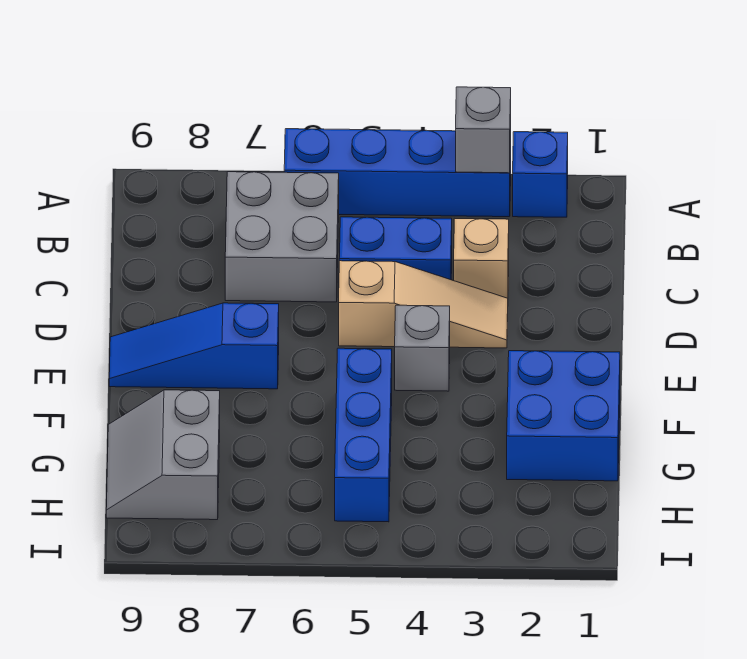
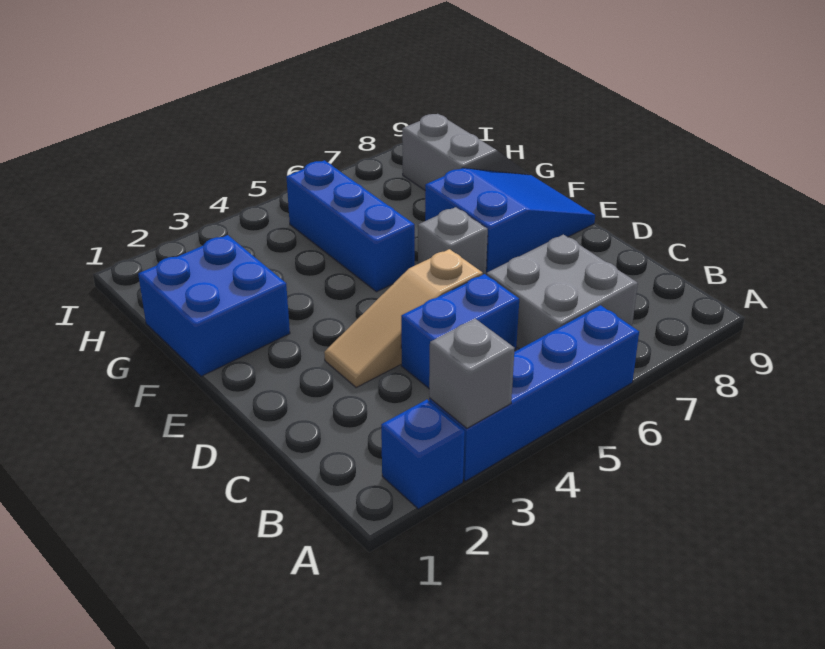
tan 1x1 brick [454,219,509,298] -> none
grey 1x1 brick [395,305,450,391] -> grey 1x1 brick moved to [418,207,488,275]
blue 1x3 slope [109,303,279,389] -> blue 2x3 slope [425,168,595,273]

